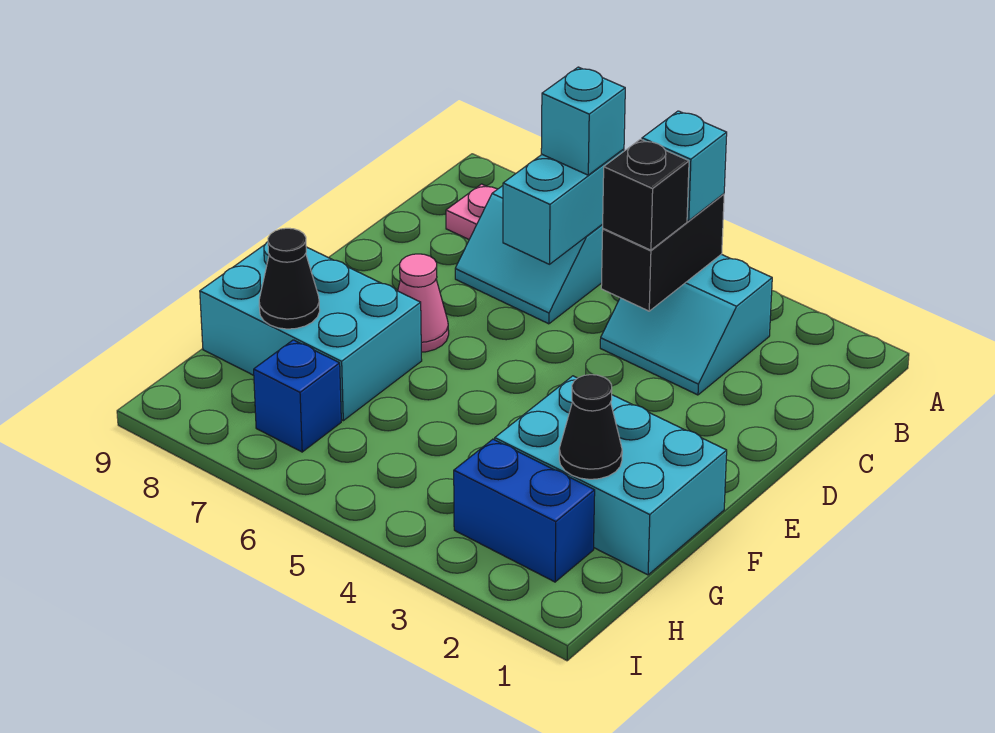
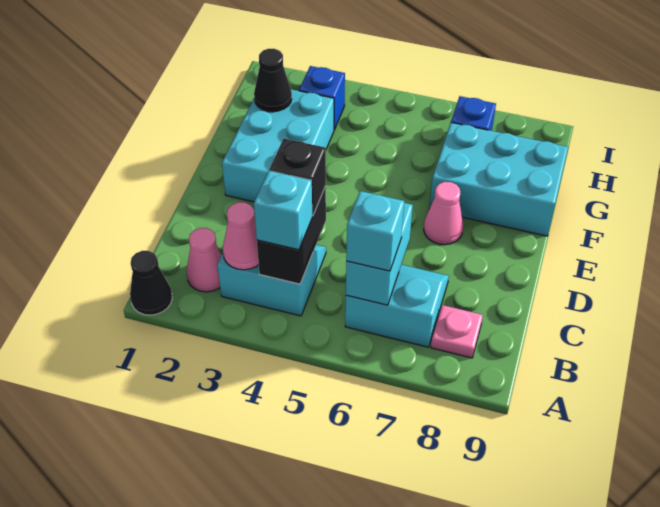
none -> pink 1x1 cone [186,228,222,292]
none -> pink 1x1 cone [223,202,259,270]
cyan 2x3 brick [495,376,727,575] -> cyan 2x3 brick turned to [222,89,334,202]
black 1x1 cone [259,228,320,329] -> black 1x1 cone moved to [130,251,172,315]
blue 1x2 brick [454,439,595,582] -> blue 1x1 brick [299,66,345,130]

